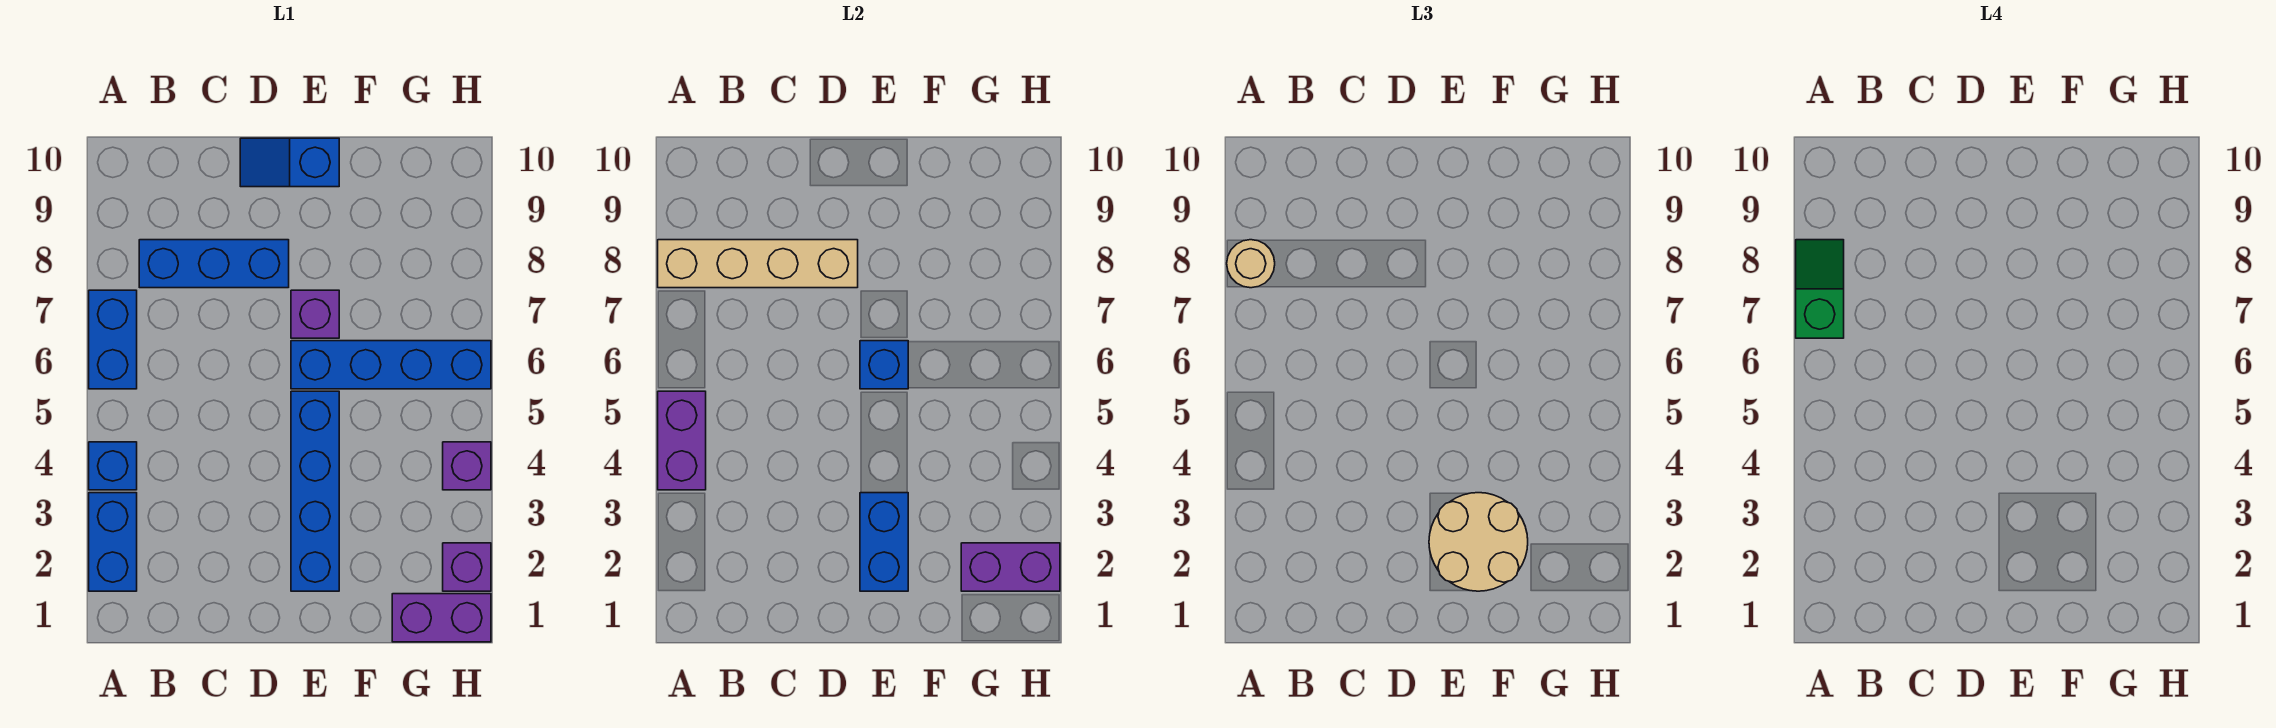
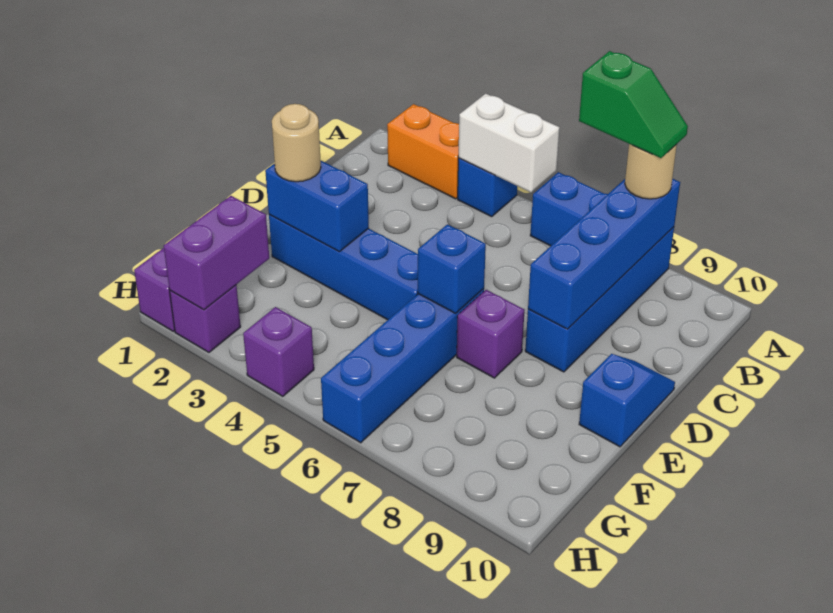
blue 1x2 brick [89,493,137,591] -> orange 1x2 brick [387,104,459,199]
purple 1x2 brick [658,391,706,490] -> white 1x2 brick [458,94,560,192]
tan 1x4 brick [658,240,858,288] -> blue 1x4 brick [528,179,680,329]
blue 1x3 brick [139,240,289,288] -> blue 1x4 brick [525,227,674,372]
tan 2x2 round brick [1429,493,1528,591] -> tan 1x1 round brick [272,104,321,182]

